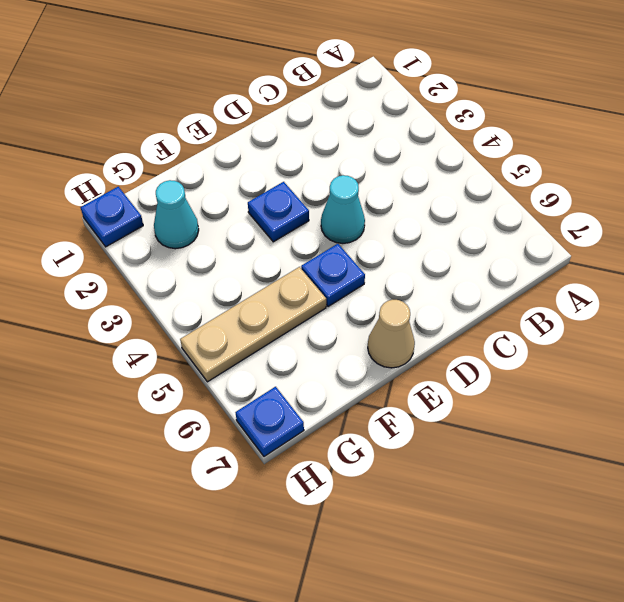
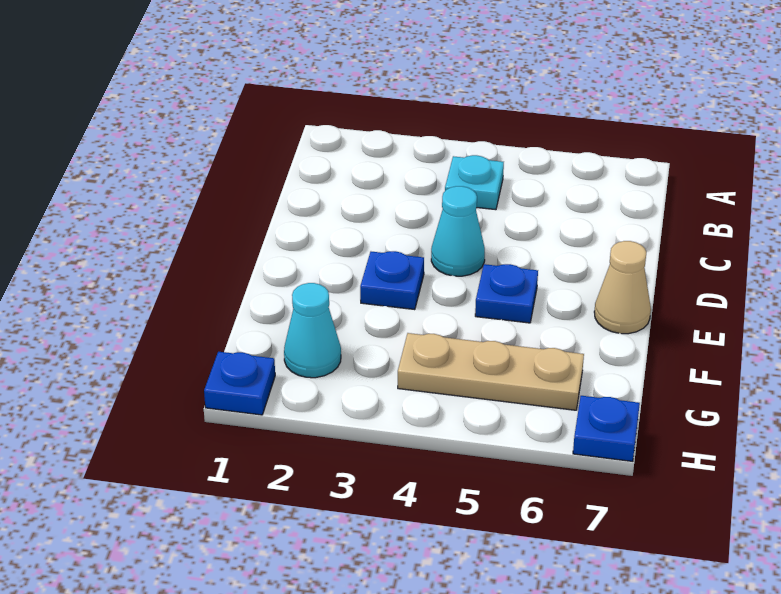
none -> cyan 1x1 plate [445,155,504,210]
tan 1x3 plate [180,267,326,382] -> tan 1x3 plate turned to [398,333,584,410]

